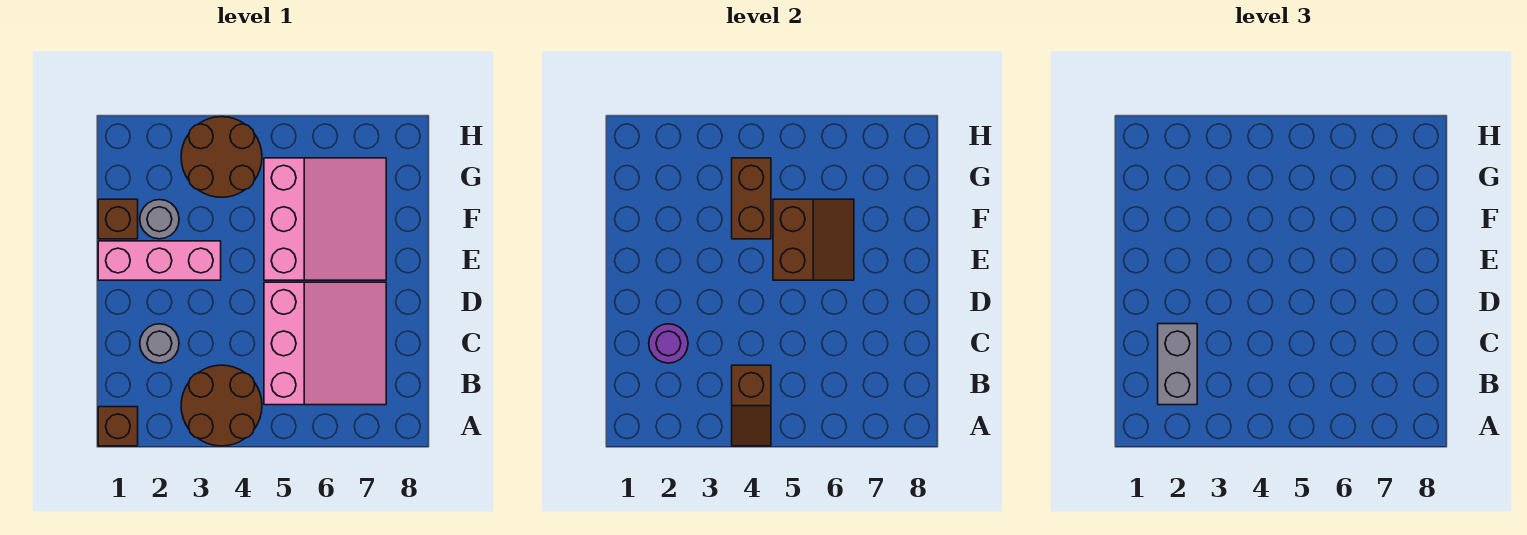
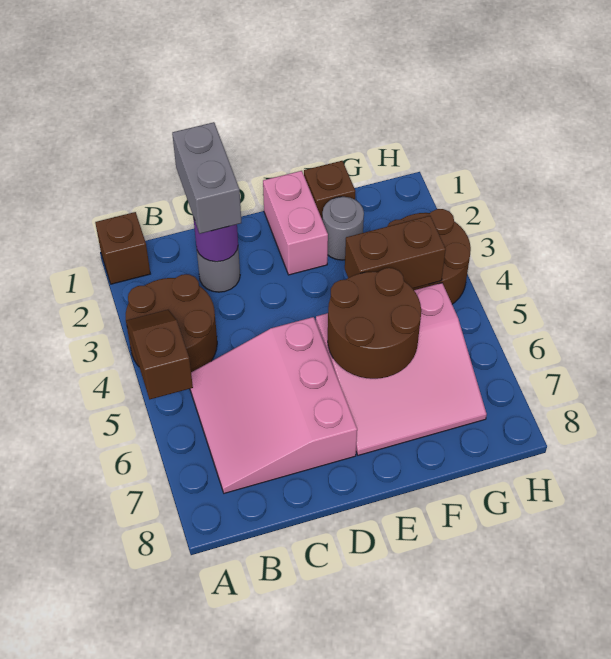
brown 1x2 slope [732,365,771,446] -> brown 1x2 slope turned to [126,310,193,399]
grey 1x2 brick [1158,324,1197,405] -> grey 1x2 brick turned to [172,122,241,234]
pink 3x3 slope [264,282,386,405] -> pink 3x3 slope turned to [190,317,357,493]
pink 1x3 brick [98,241,221,280] -> pink 1x2 brick [263,171,328,275]
brown 2x2 slope [773,199,854,280] -> brown 2x2 round brick [328,268,421,379]

